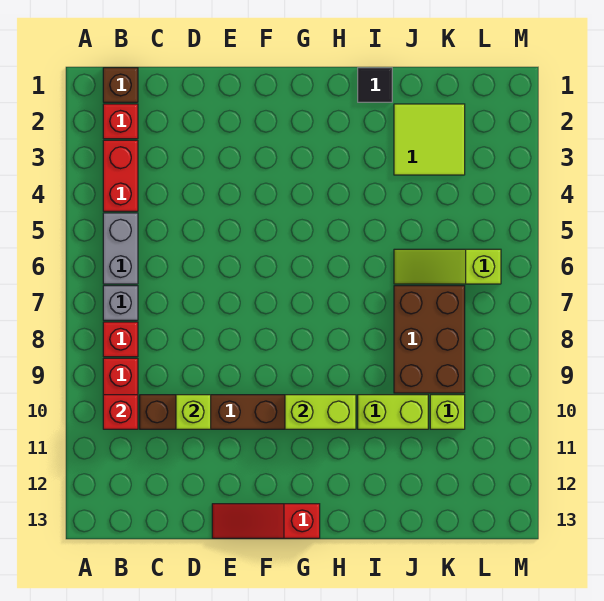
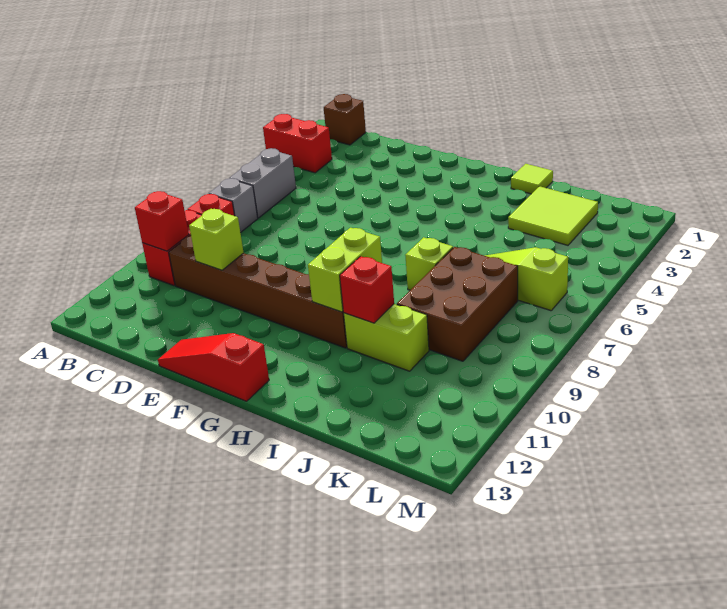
red 1x1 brick [103,104,138,139] -> red 1x1 brick moved to [340,256,394,323]
red 1x2 brick [103,140,138,211] -> red 1x2 brick turned to [263,114,332,173]
lime 1x2 brick [285,395,356,429] -> lime 1x2 brick turned to [308,228,382,312]
black 1x1 tile [358,68,392,102] -> lime 1x1 tile [511,164,553,194]
lime 1x1 brick [430,395,465,429] -> lime 1x1 brick moved to [405,237,453,290]

